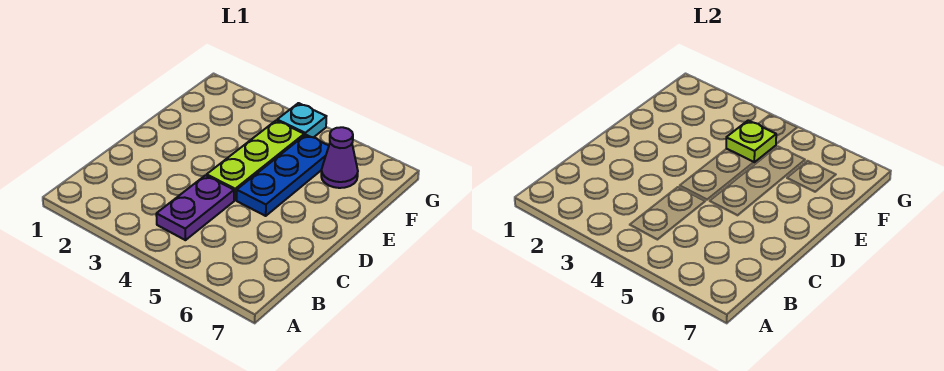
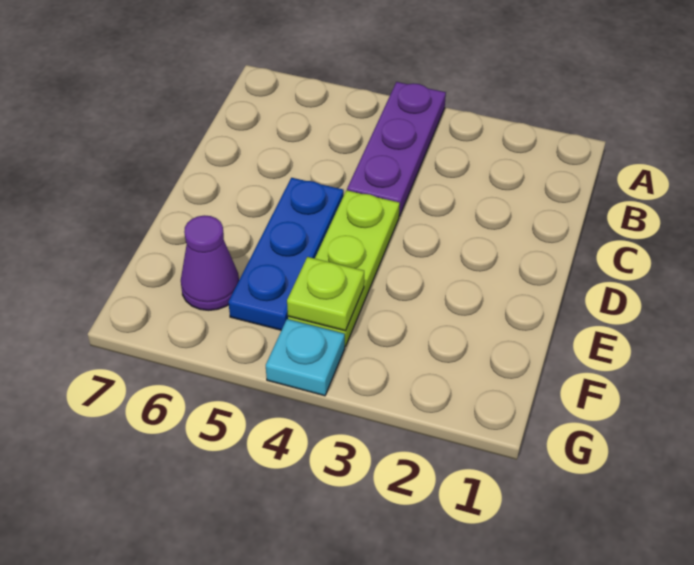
purple 1x2 plate [156,175,234,240] -> purple 1x3 plate [347,82,446,216]

